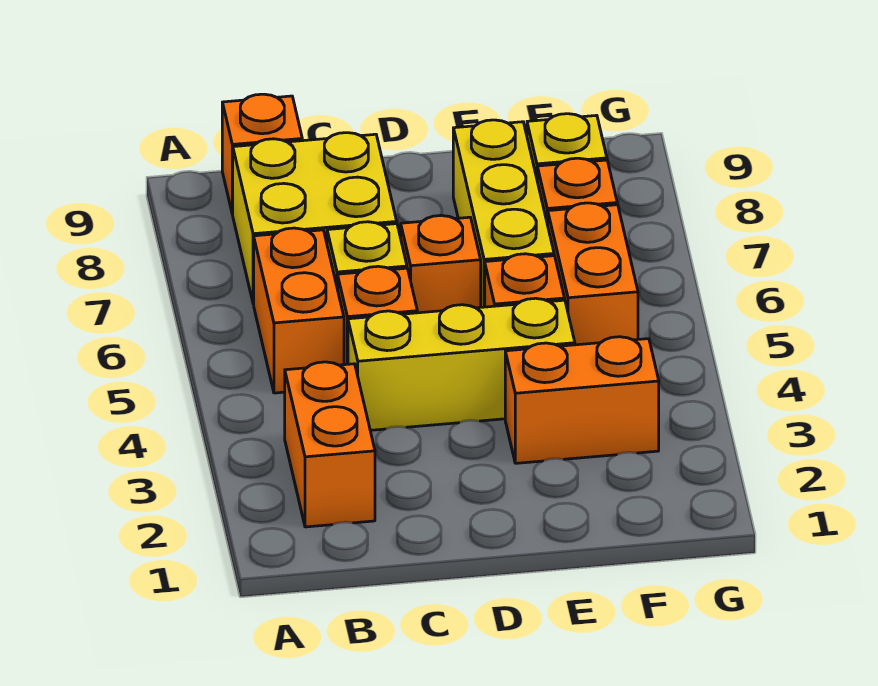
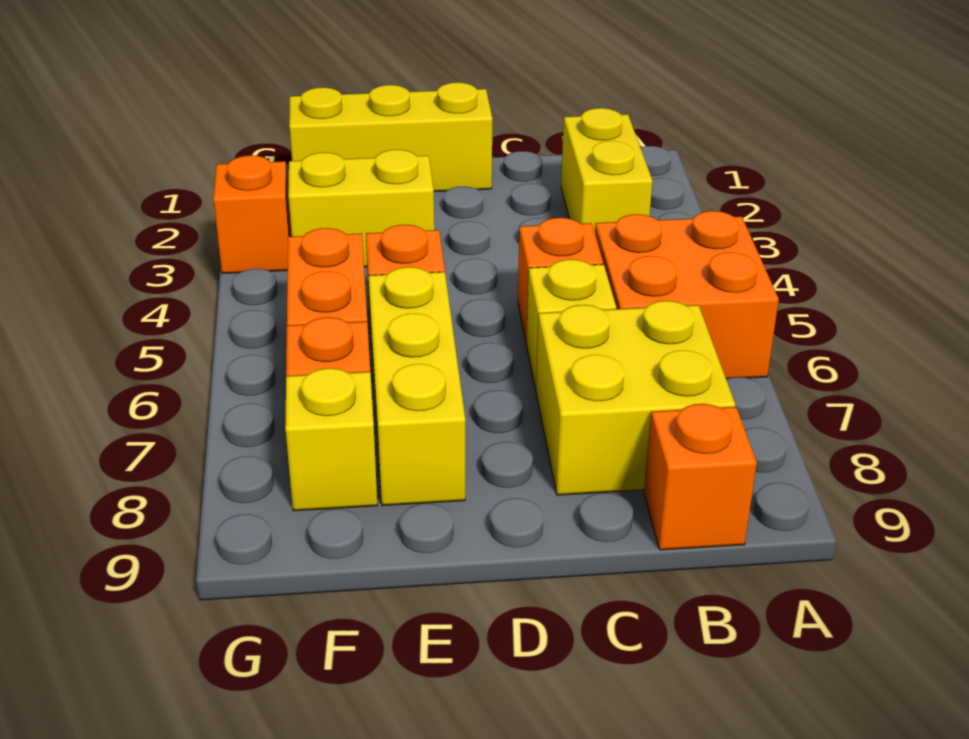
orange 1x2 brick [285,362,375,527] -> yellow 1x2 brick [561,108,652,232]
orange 1x2 brick [254,228,344,393] -> orange 2x2 brick [595,211,779,379]
yellow 1x3 brick [348,298,575,430] -> yellow 1x3 brick moved to [289,82,492,191]
orange 1x1 brick [401,215,481,313] -> orange 1x1 brick moved to [213,155,291,273]
orange 1x2 brick [505,337,659,463] -> yellow 1x2 brick [288,150,434,267]

